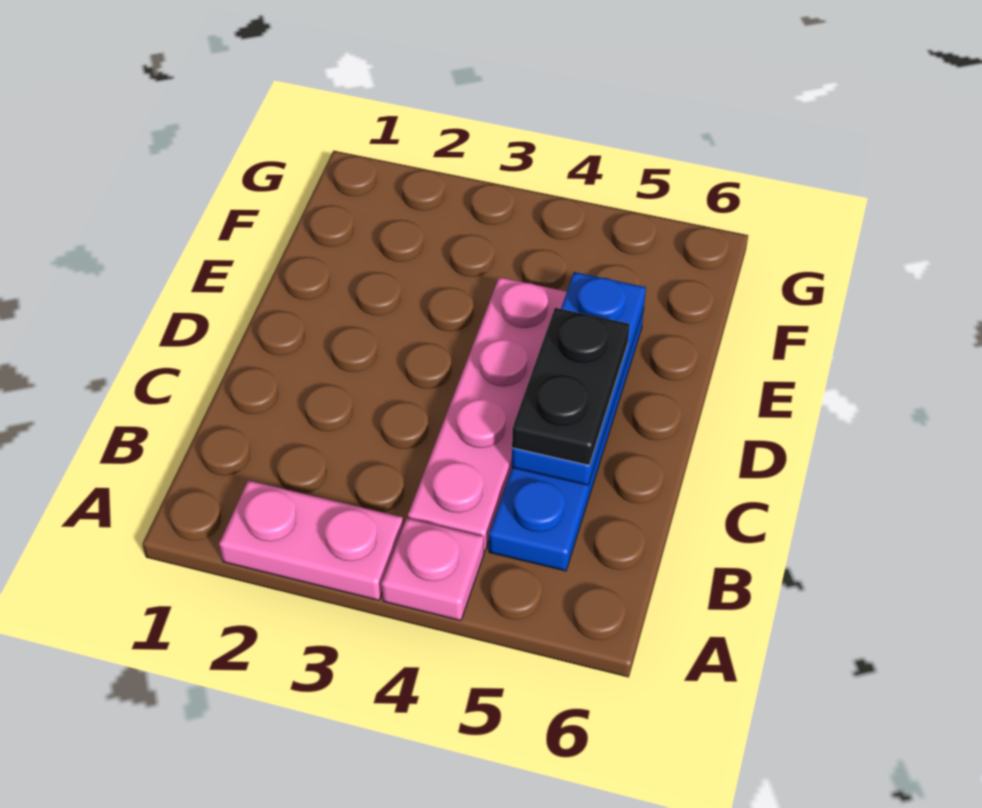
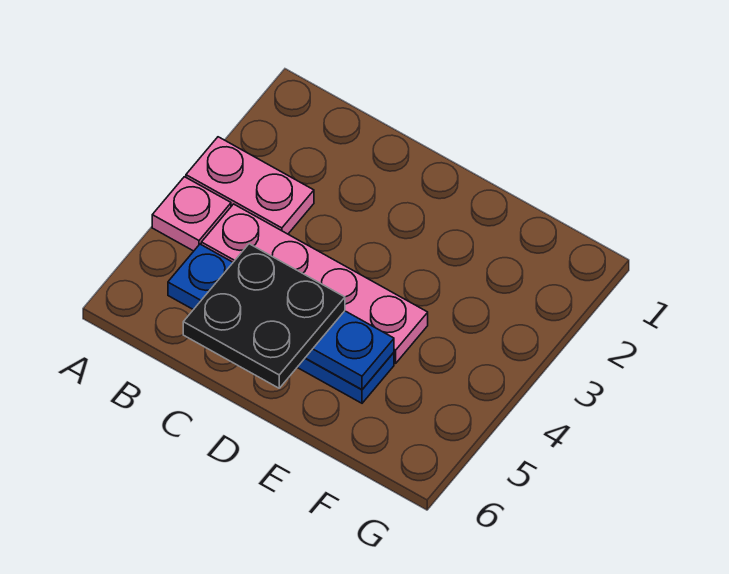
pink 1x2 plate [219,480,403,600] -> pink 1x2 plate turned to [186,137,314,234]
black 1x2 plate [512,308,630,465] -> black 2x2 plate [183,244,345,388]

